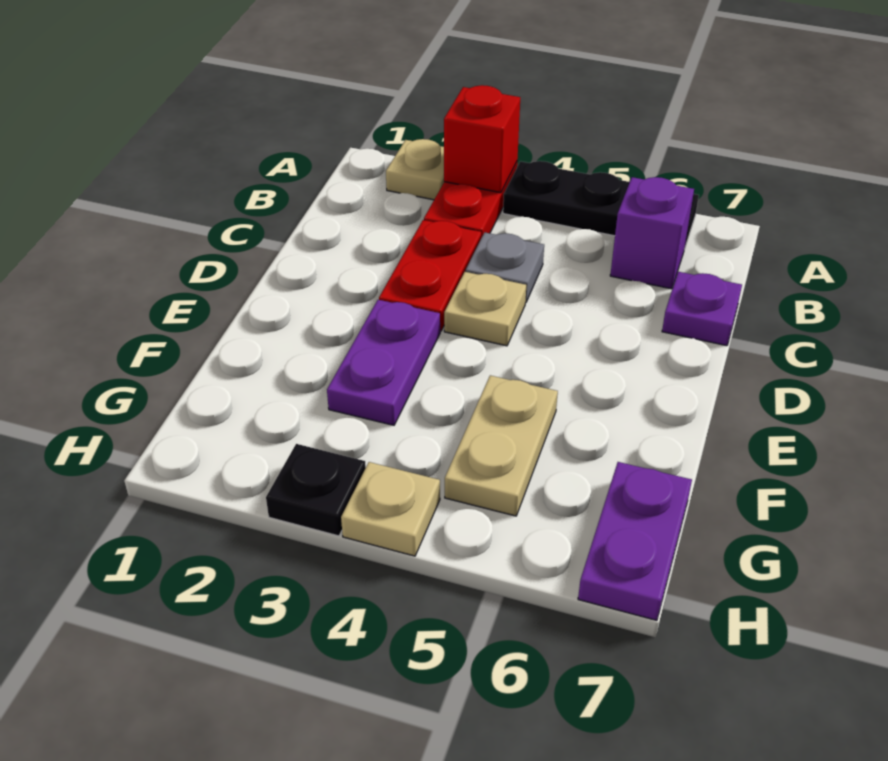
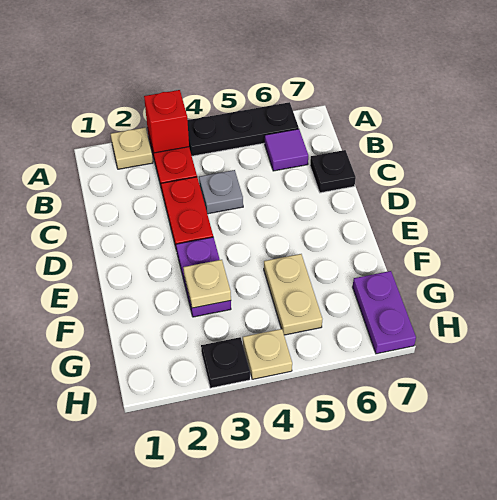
purple 1x1 brick [610,177,694,289] -> purple 1x1 tile [265,129,308,171]
purple 1x1 plate [662,272,742,346] -> black 1x1 plate [310,150,356,193]
tan 1x1 plate [444,272,526,346] -> tan 1x1 plate moved to [183,260,231,308]

